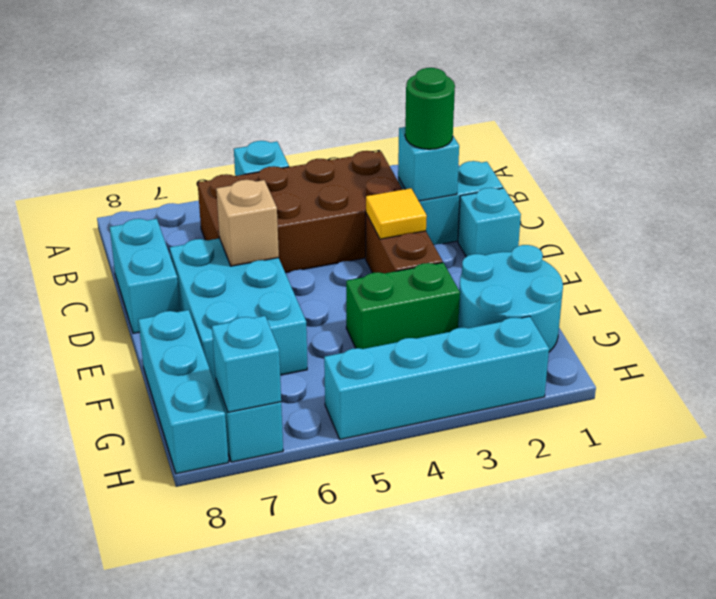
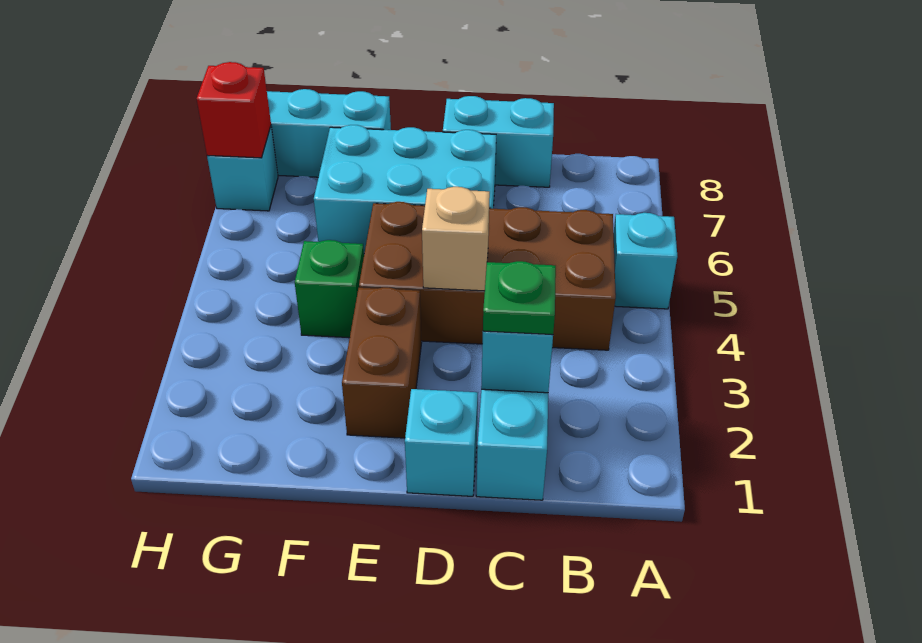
brown 2x4 brick [198,151,403,273] -> brown 2x4 brick turned to [359,202,616,350]
green 1x1 round brick [405,68,455,149] -> green 1x1 plate [483,261,556,335]
brown 1x2 brick [366,214,443,273] -> brown 1x2 brick turned to [342,287,421,438]
yellow 1x1 tile [366,188,427,239] -> none
tan 1x1 brick [216,180,279,266] -> tan 1x1 brick moved to [422,187,490,291]
cyan 2x2 round brick [458,245,563,352] -> none
green 1x2 brick [346,263,460,349] -> green 1x1 brick [295,240,364,338]
cyan 1x4 brick [324,316,549,440] -> none
cyan 1x1 brick [212,316,281,412] -> red 1x1 brick [197,62,271,158]

